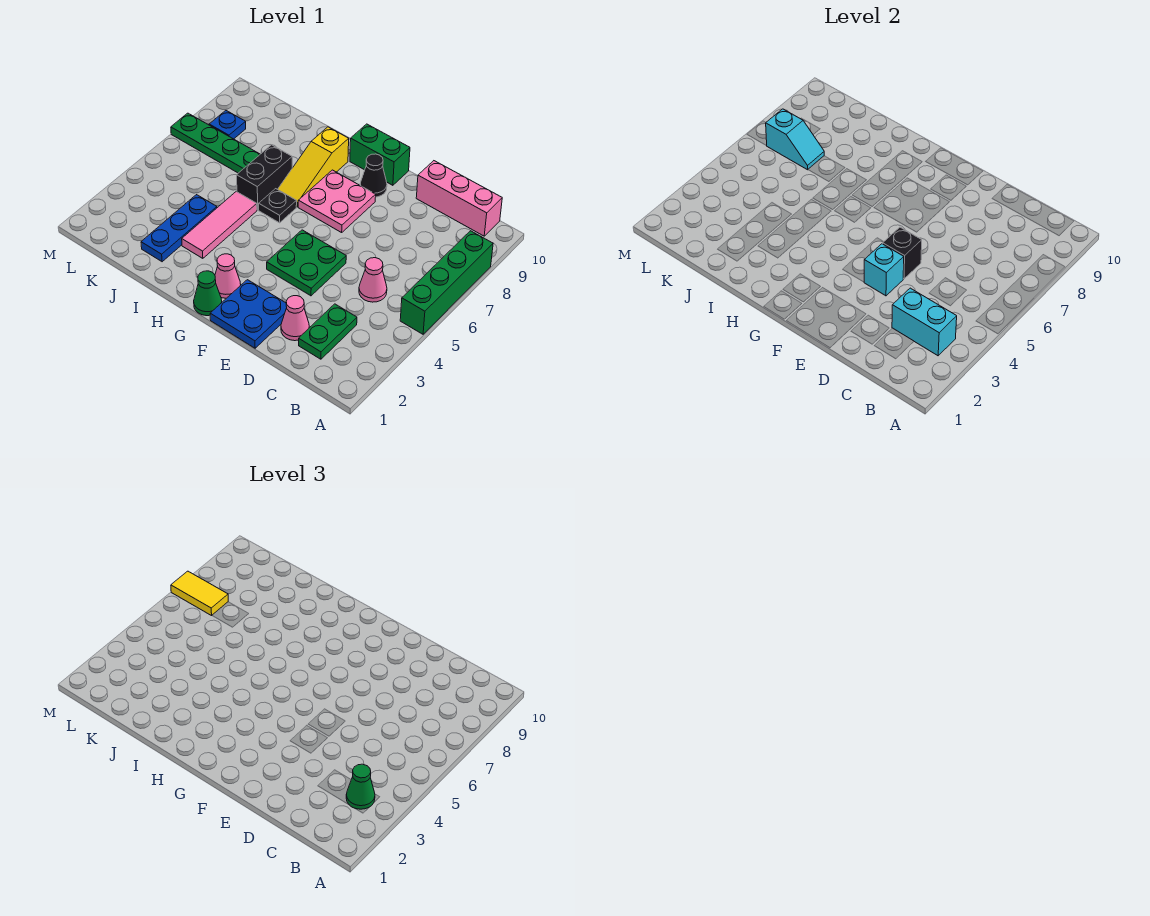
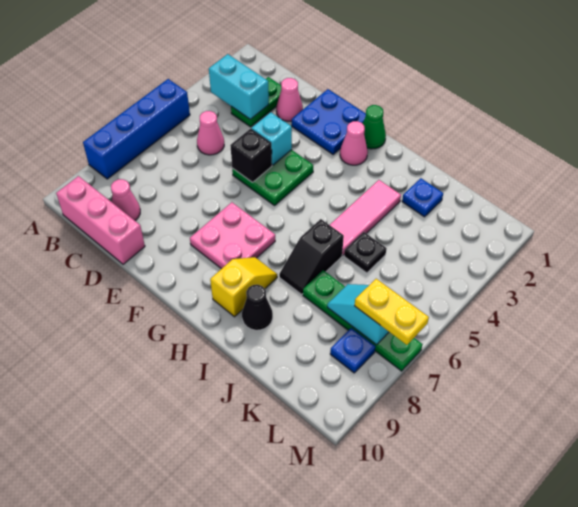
green 1x4 brick [400,231,493,334] -> blue 1x4 brick [83,79,190,179]
green 1x1 cone [346,764,375,809] -> none
none -> pink 1x1 cone [111,179,140,220]
black 1x1 cone [360,154,387,197] -> black 1x1 cone moved to [242,285,273,330]
green 1x2 brick [350,124,410,185] -> none
black 1x1 plate [259,189,297,223] -> black 1x1 plate moved to [344,232,387,273]
yellow 1x3 slope [278,127,349,207] -> yellow 1x2 slope [210,257,277,317]
black 1x2 brick [237,145,292,210] -> black 1x2 slope [279,219,344,294]
blue 1x3 plate [141,195,217,262] -> blue 1x1 plate [402,178,443,217]
yellow 1x2 tile [171,571,228,616] -> yellow 1x2 plate [355,279,429,345]

